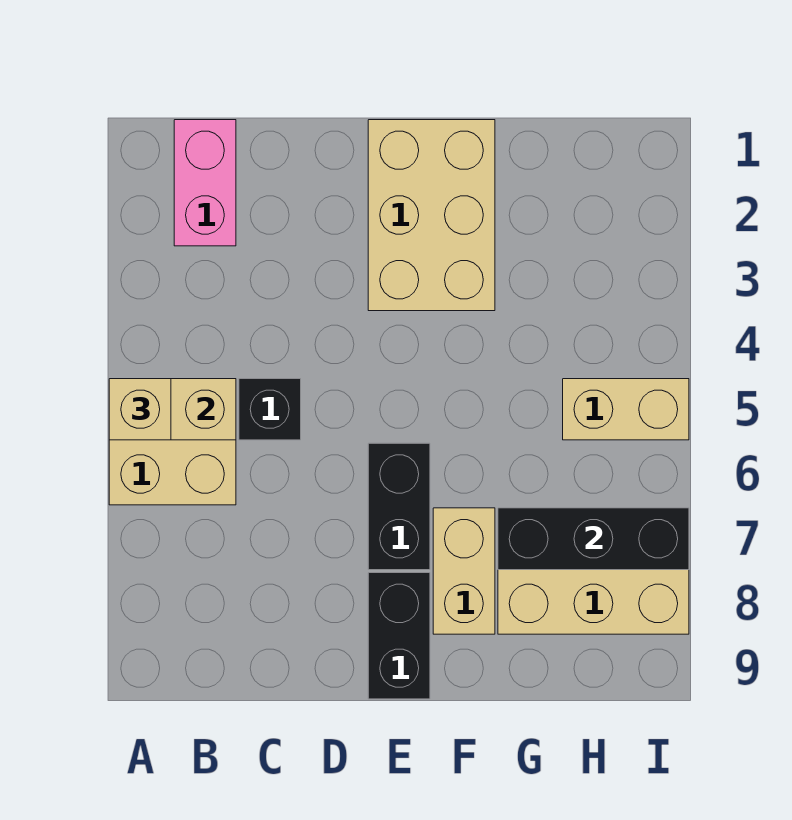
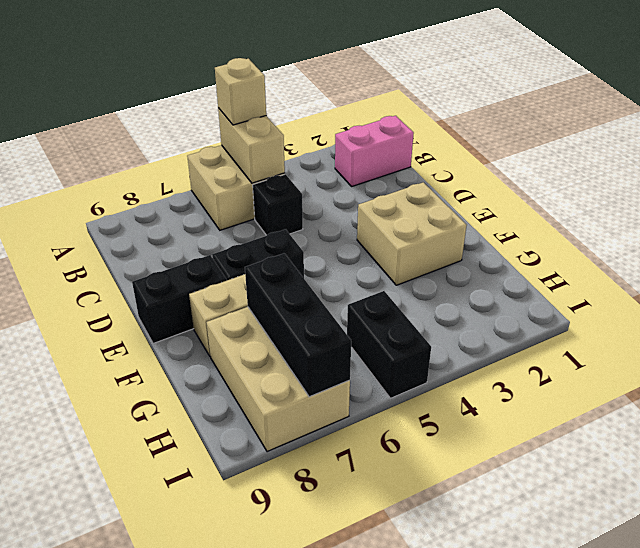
tan 2x3 brick [368,120,495,311] -> tan 2x2 brick [357,182,467,285]
tan 1x2 brick [563,379,689,440] -> black 1x2 brick [347,291,431,398]

